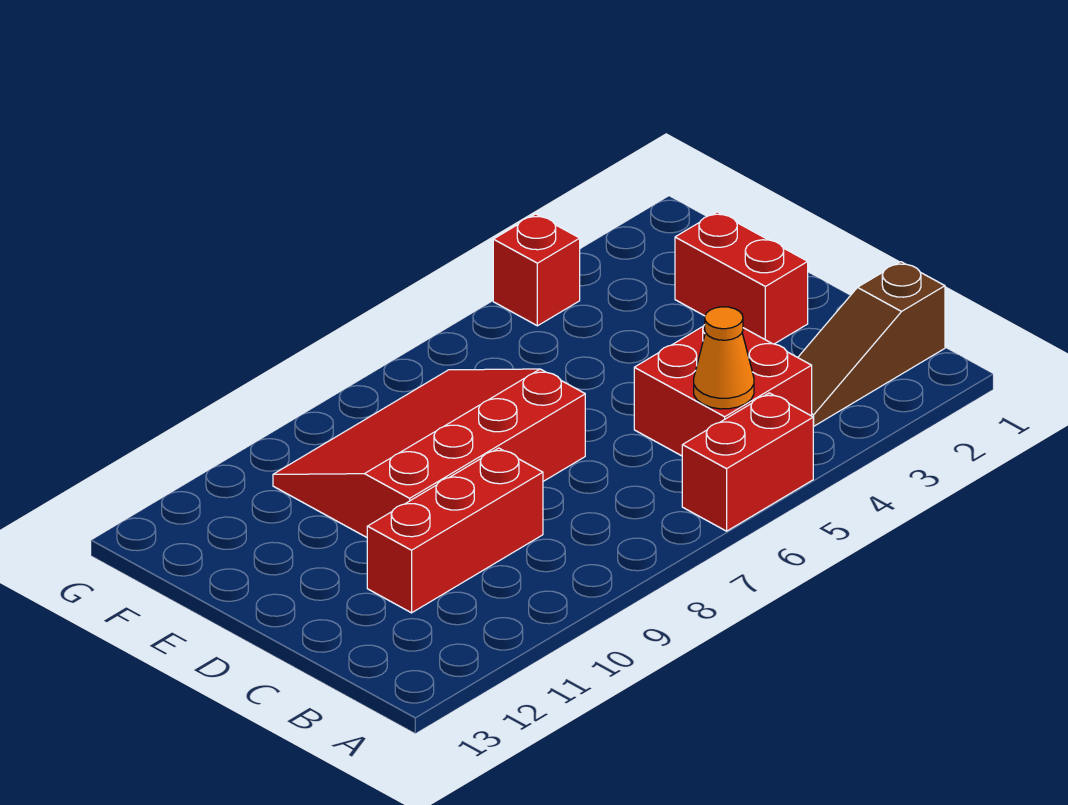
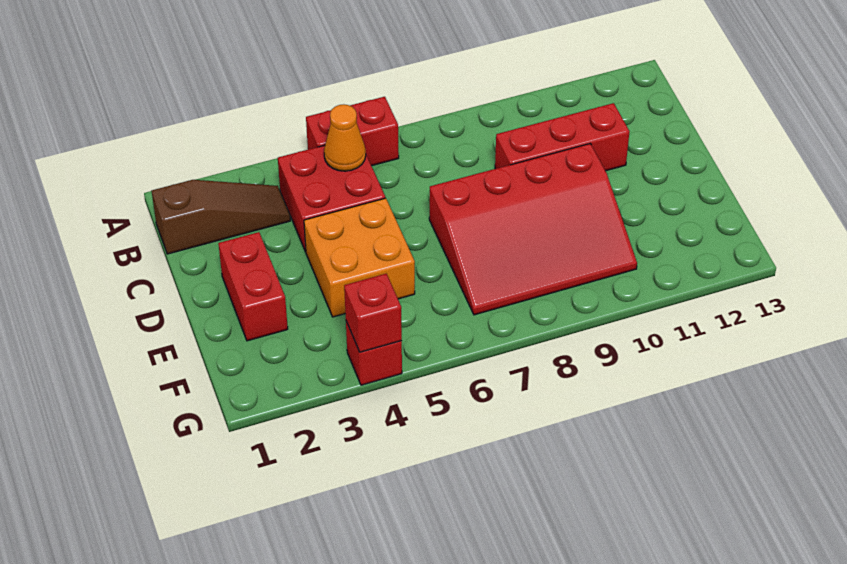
none -> orange 2x2 brick [304,198,415,317]
none -> red 1x1 brick [344,274,402,352]

